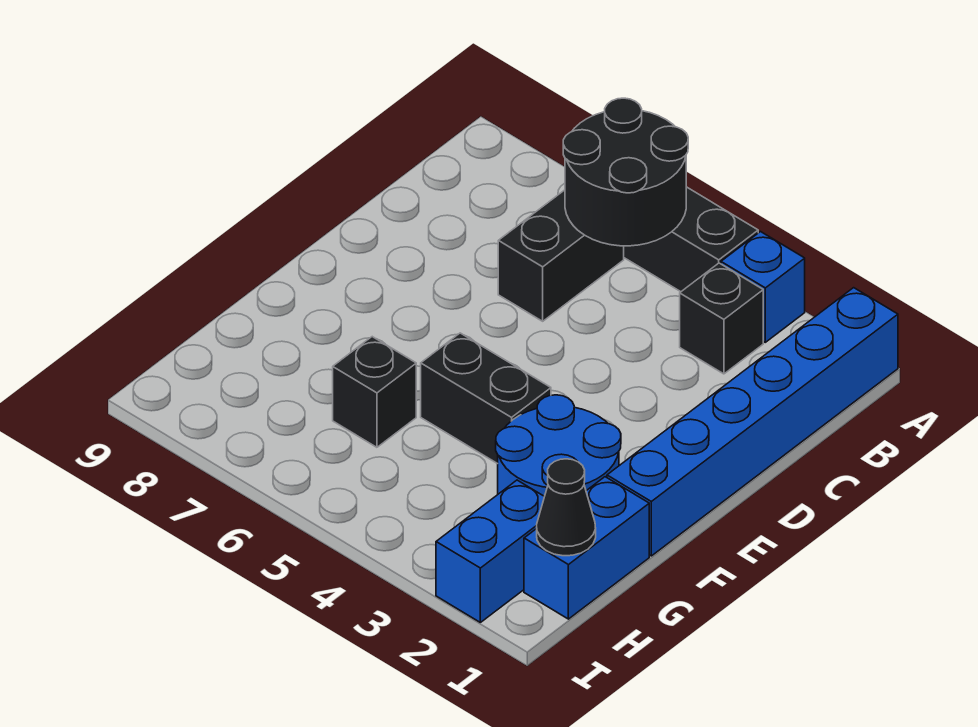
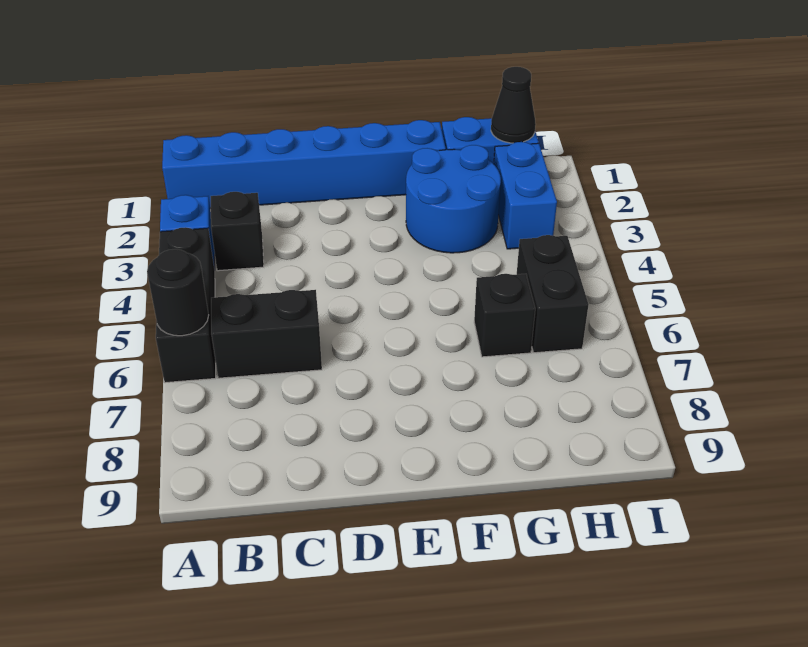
black 2x2 round brick [563,98,688,246] -> black 1x1 round brick [147,249,209,336]
black 1x2 brick [421,333,551,464] -> black 1x2 brick moved to [517,235,589,353]
blue 1x2 brick [436,480,544,622] -> blue 1x2 brick turned to [494,142,557,249]

